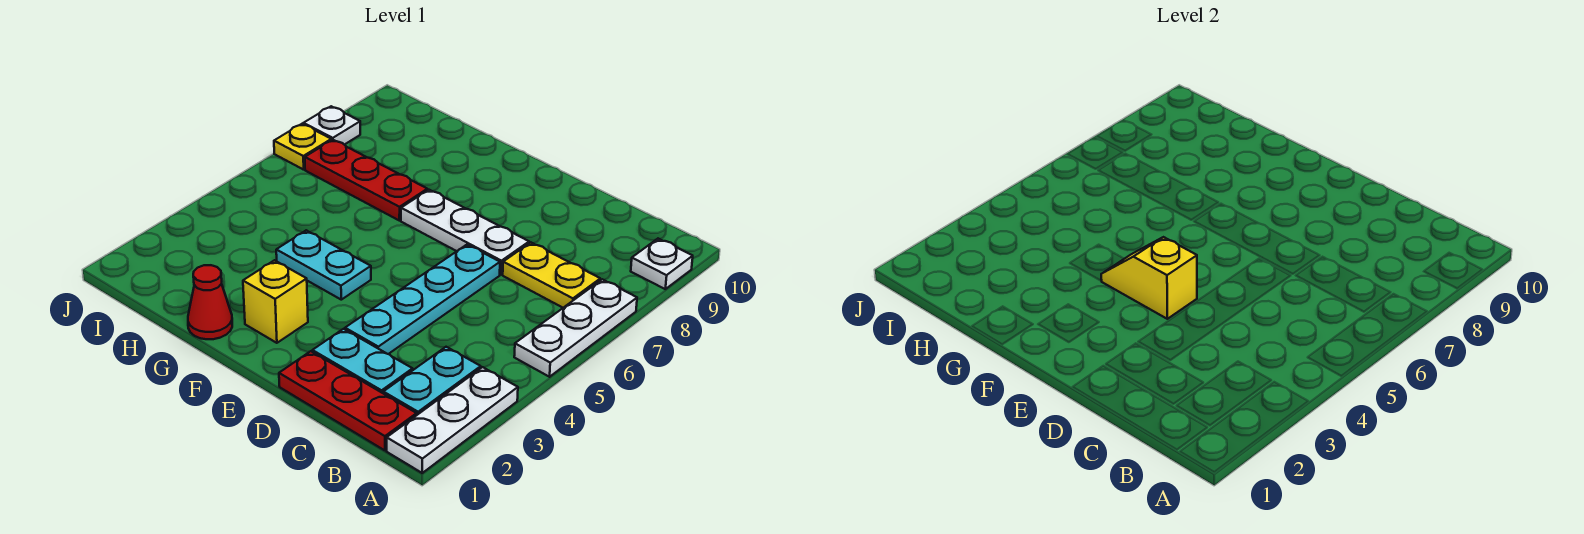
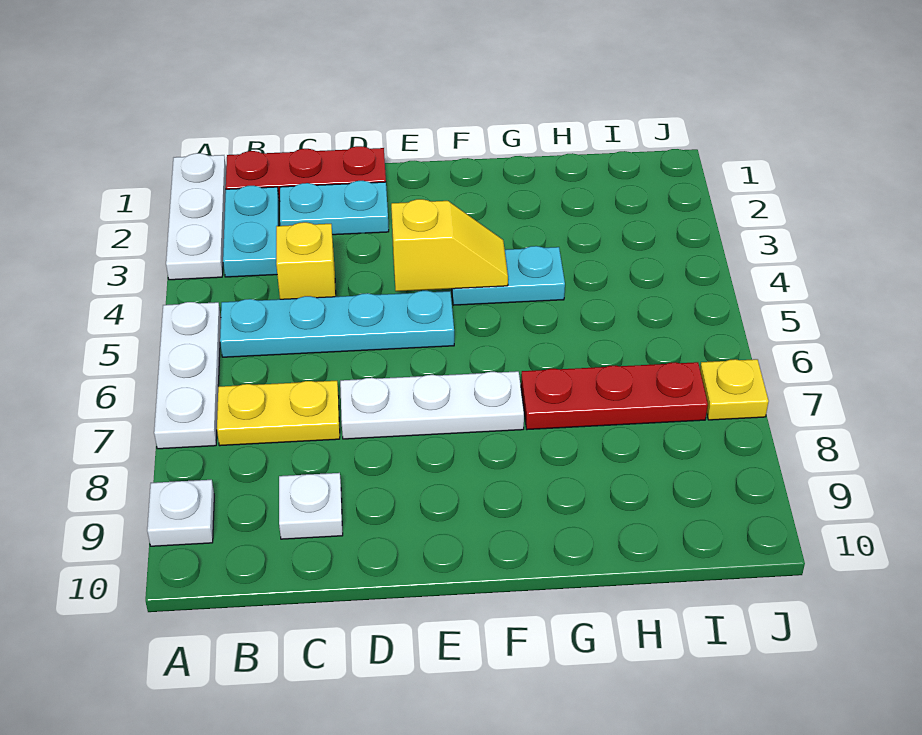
cyan 1x4 plate [345,245,500,354] -> cyan 1x4 plate turned to [220,291,454,357]
yellow 1x1 brick [243,260,308,343] -> yellow 1x1 brick moved to [276,222,336,299]
red 1x1 cone [188,265,232,339] -> none
white 1x1 plate [303,106,360,145] -> white 1x1 plate moved to [279,473,343,539]

